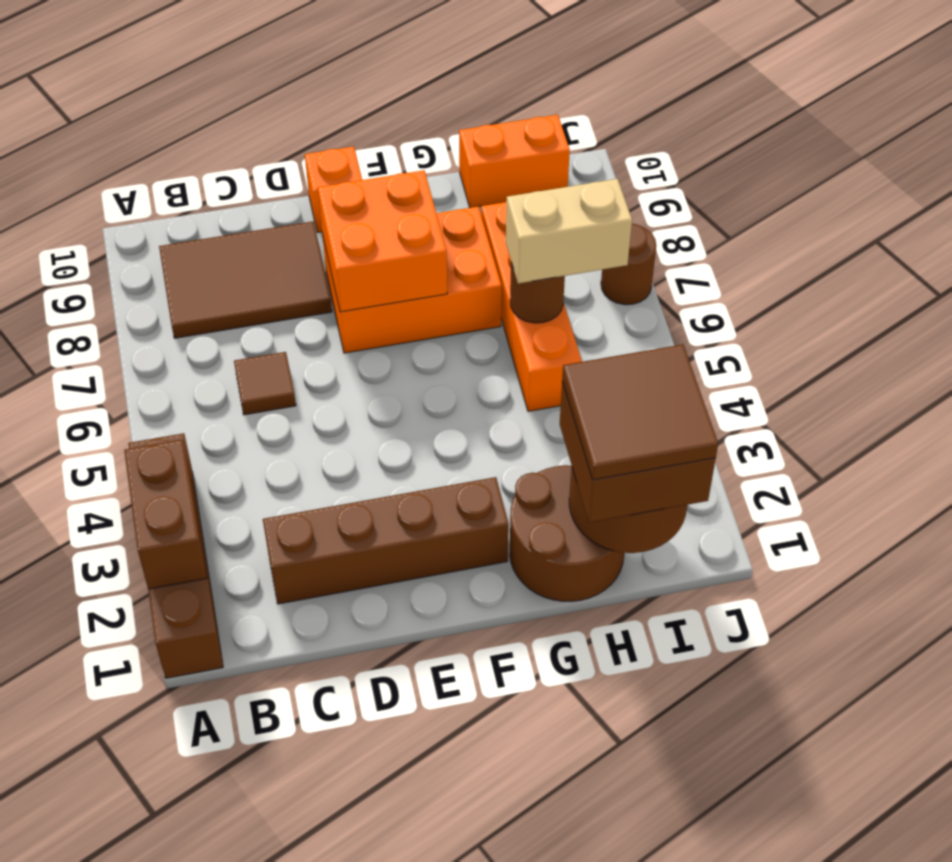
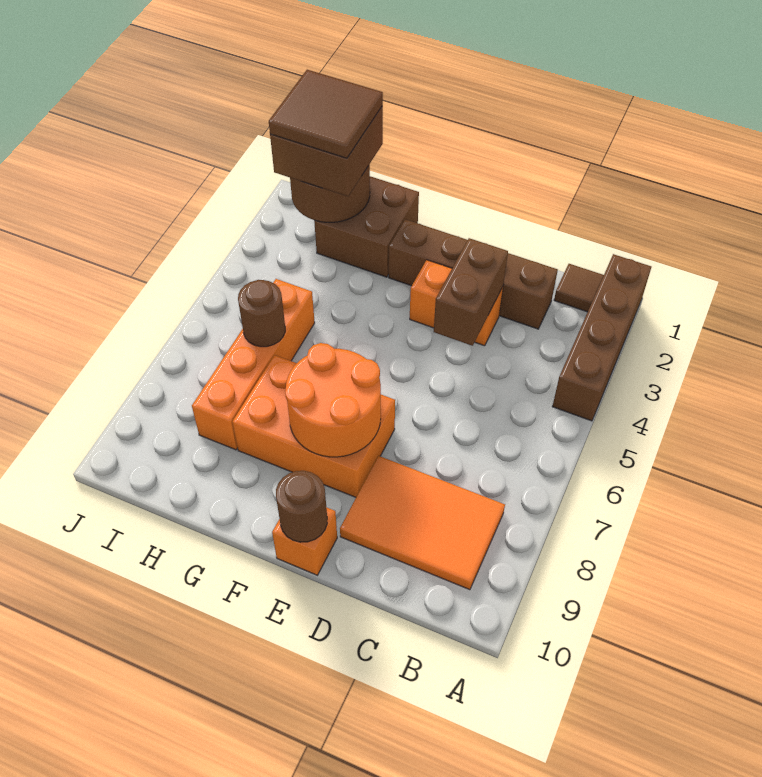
brown 1x2 brick [124,440,207,589] -> brown 1x2 brick moved to [434,238,508,346]
brown 2x3 tile [159,222,332,338] -> orange 2x3 tile [340,456,505,590]
brown 1x1 tile [234,352,296,415] -> brown 1x1 tile moved to [554,264,604,312]
orange 2x2 brick [318,170,447,312] -> orange 2x2 round brick [285,343,381,457]
brown 2x2 round brick [510,465,624,602] -> brown 2x2 brick [314,176,419,277]
tan 1x2 brick [506,179,632,284] -> none
orange 1x2 brick [459,115,570,208] -> orange 1x2 brick moved to [410,260,503,346]
brown 1x1 round brick [601,224,656,305] -> brown 1x1 round brick moved to [276,471,327,542]

